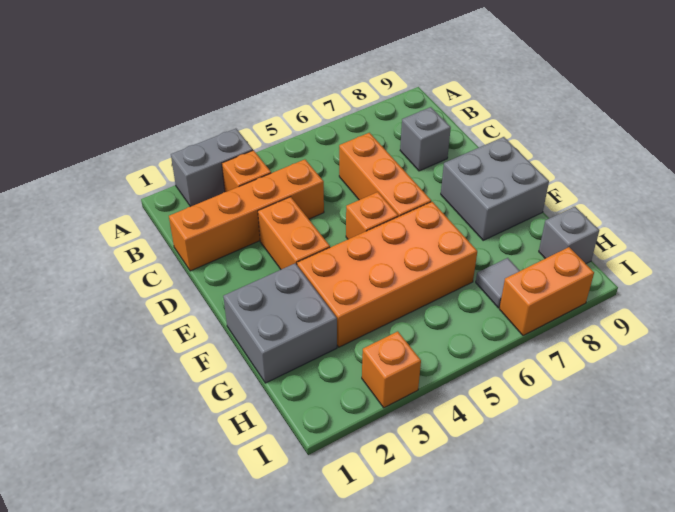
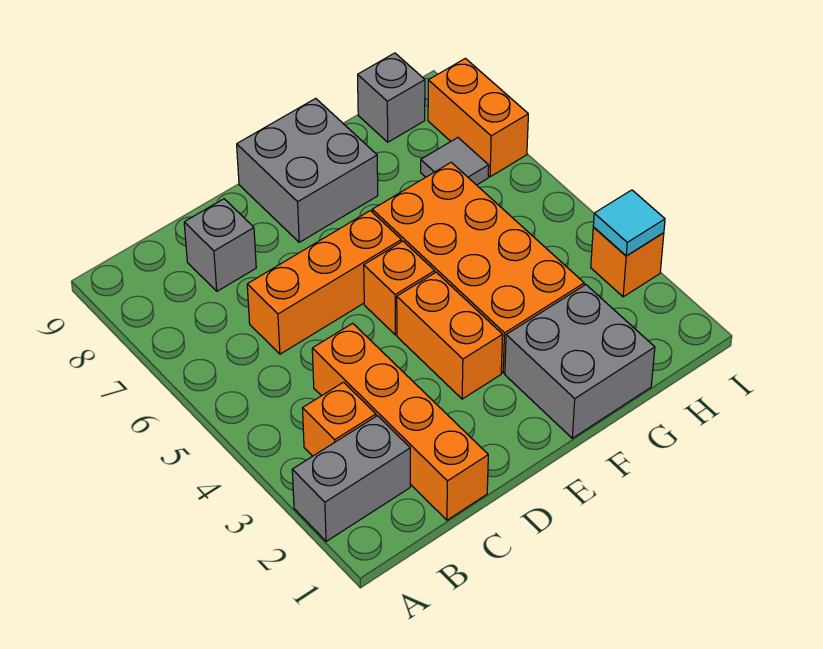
grey 1x2 brick [171,129,253,207] -> grey 1x2 brick turned to [292,416,410,541]
orange 1x2 brick [258,197,330,269] -> orange 1x2 brick turned to [397,272,503,399]
none -> cyan 1x1 tile [593,190,665,256]

